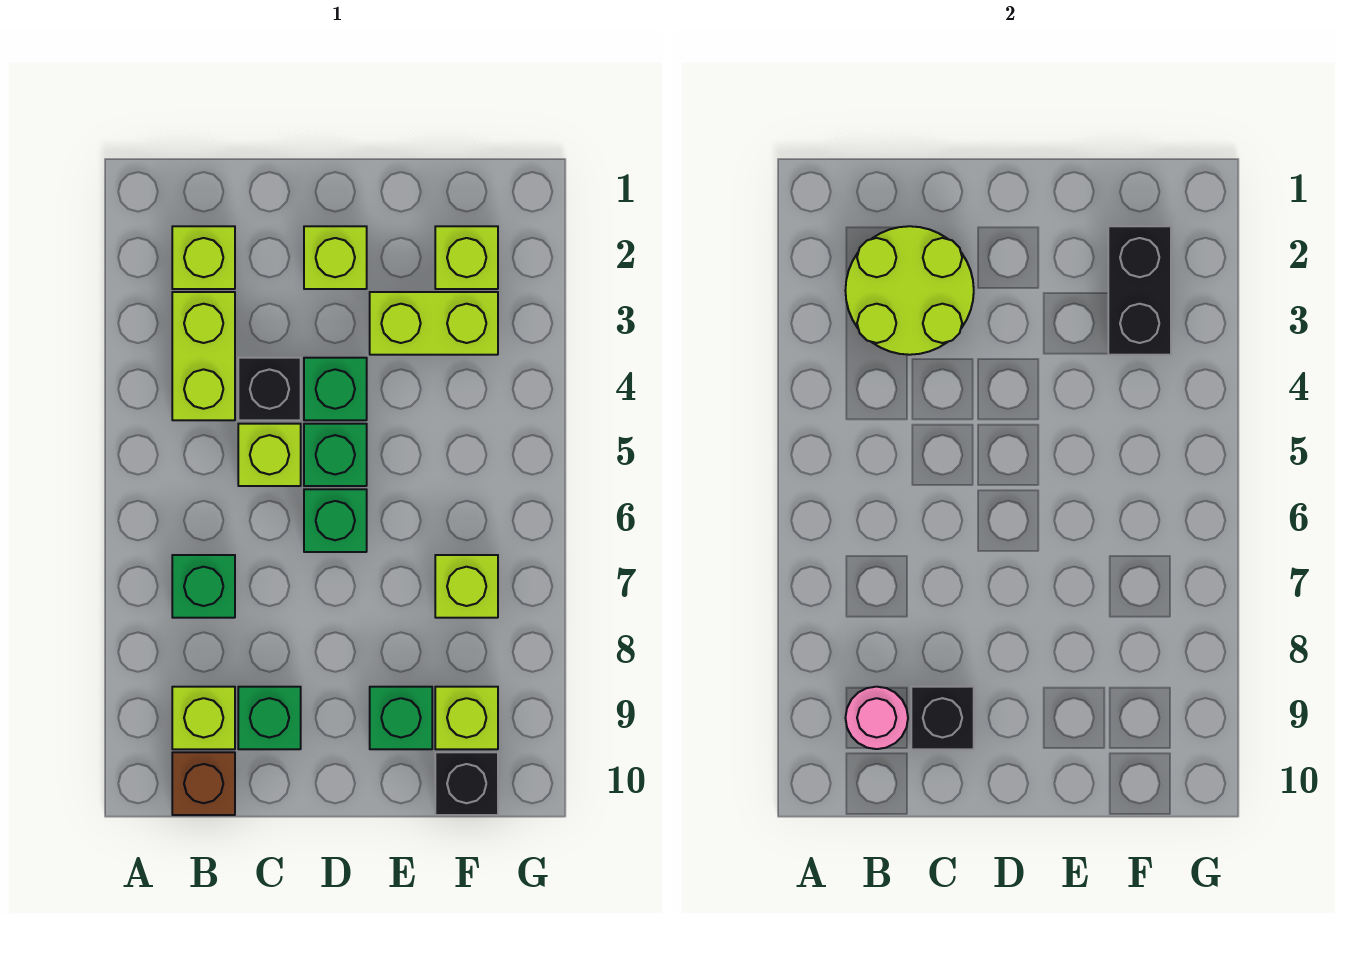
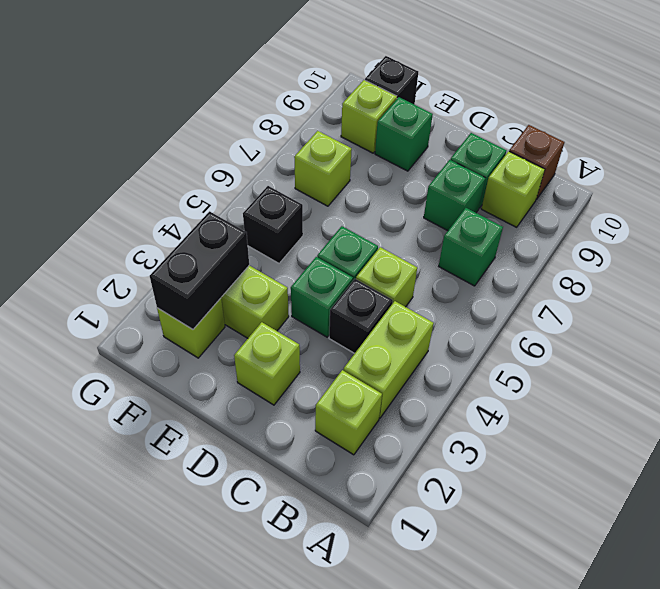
lime 2x2 round brick [845,226,974,355] -> none
pink 1x1 round brick [846,687,908,749] -> none
black 1x1 brick [911,687,974,749] -> black 1x1 brick moved to [243,186,303,263]
green 1x1 brick [304,489,367,552] -> green 1x1 brick moved to [424,160,485,231]

